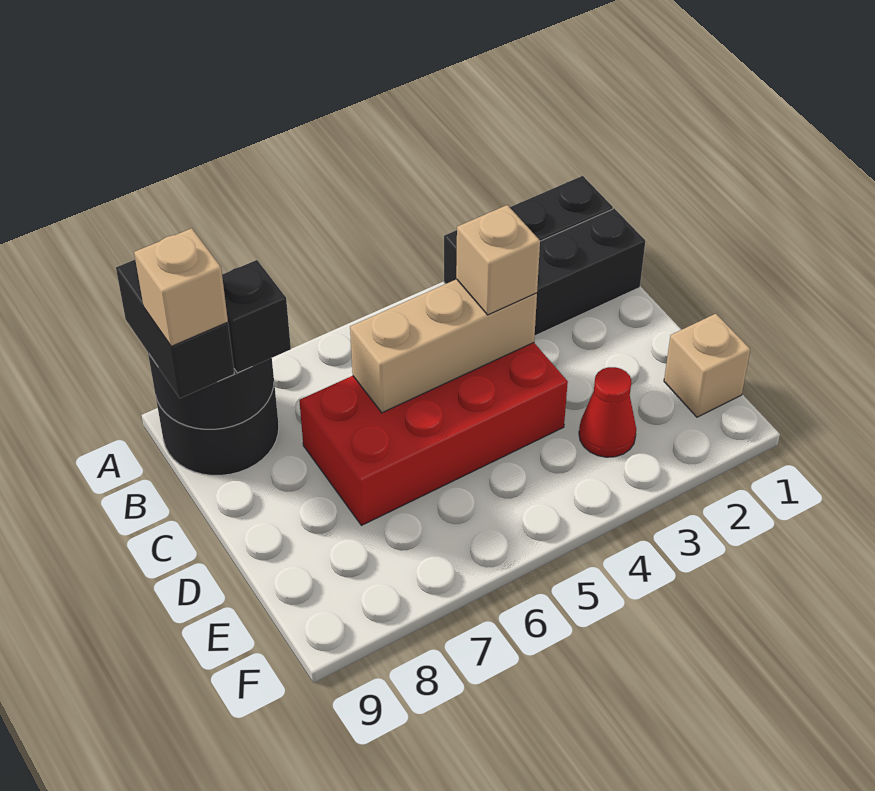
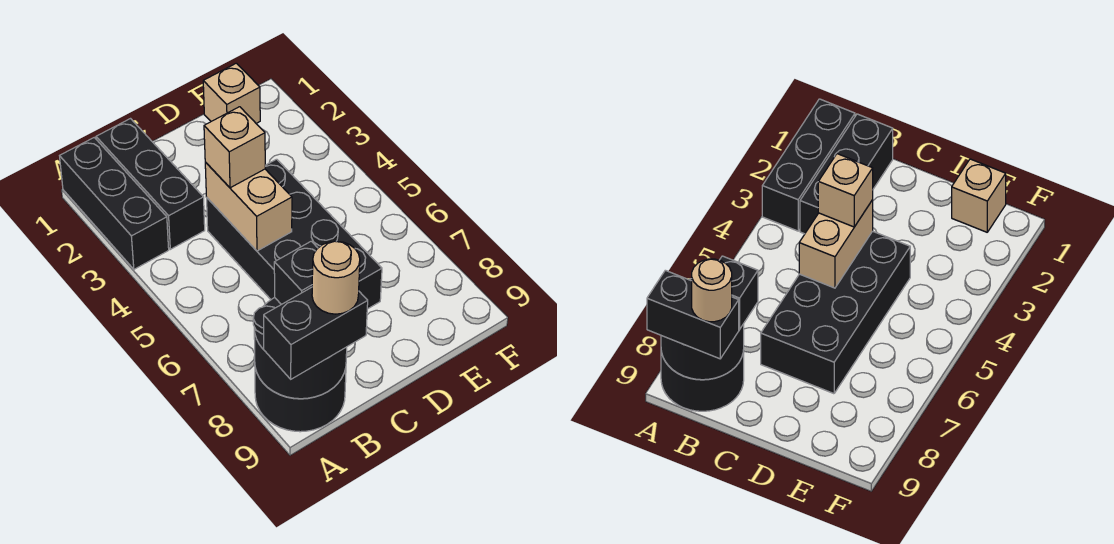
tan 1x1 brick [134,228,228,346] -> tan 1x1 round brick [312,241,360,314]
red 2x4 brick [299,343,568,525] -> black 2x4 brick [207,159,382,309]
tan 1x3 brick [350,279,537,413] -> tan 1x2 brick [205,162,292,251]
red 1x1 cone [579,367,636,457] -> none

